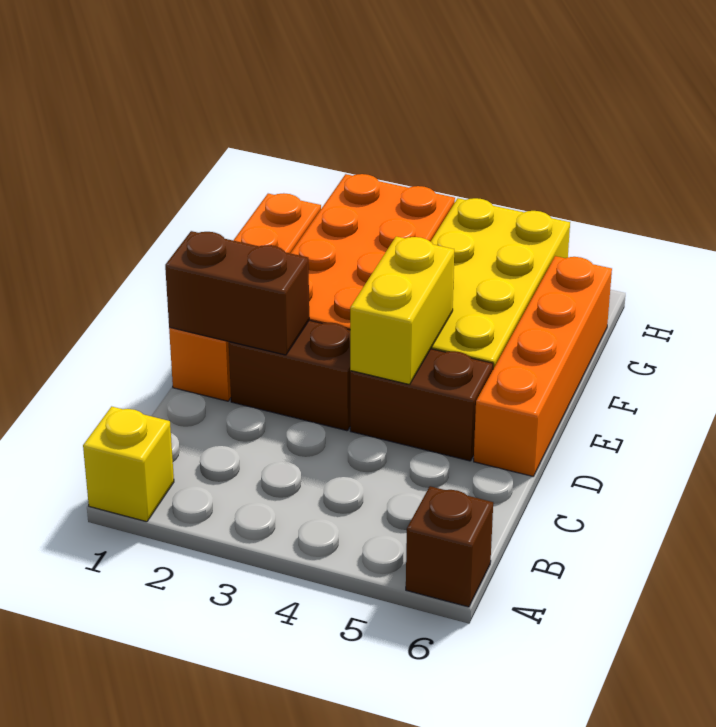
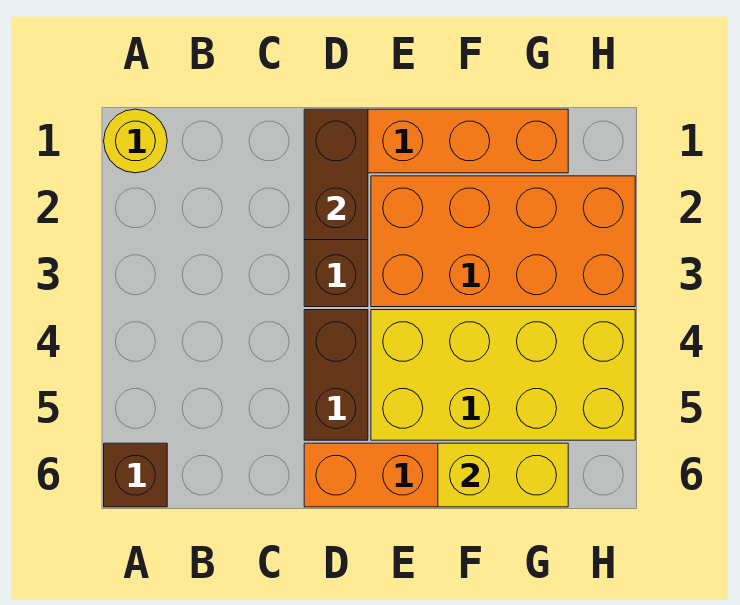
yellow 1x1 brick [83,406,174,522] -> yellow 1x1 round brick [104,109,167,173]
yellow 1x2 brick [350,236,454,385] -> yellow 1x2 brick moved to [438,443,568,507]

